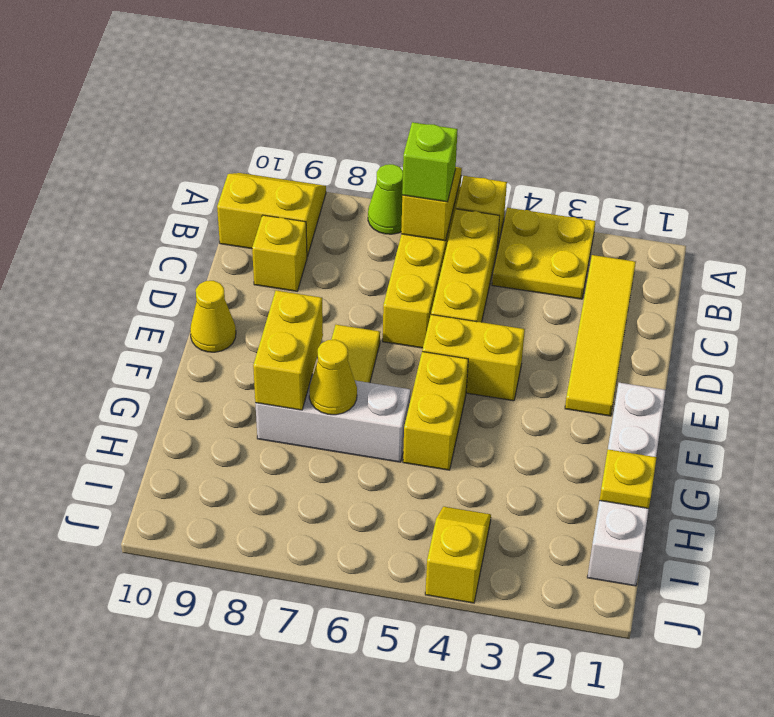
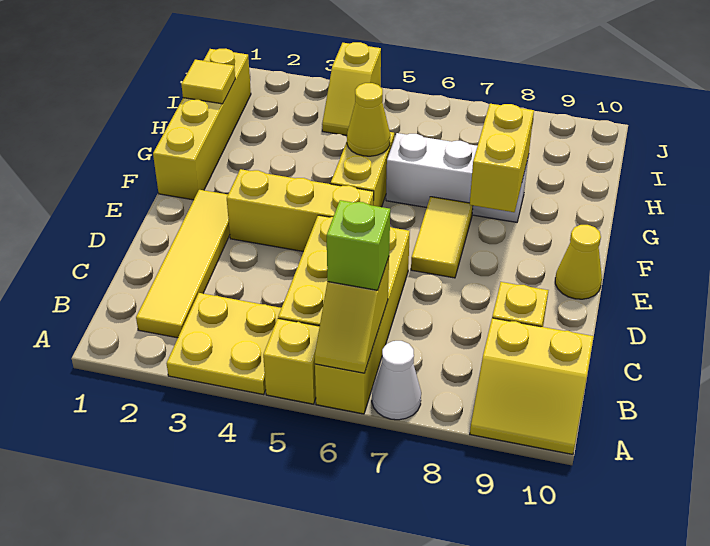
lime 1x1 cone [368,164,403,234] -> white 1x1 cone [372,341,421,420]
yellow 1x2 brick [422,315,525,401] -> yellow 1x3 brick [227,169,374,252]
white 1x4 brick [587,383,666,586] -> yellow 1x4 brick [153,49,251,200]
yellow 1x1 cone [309,340,357,415] -> yellow 1x1 cone moved to [347,83,390,156]
yellow 1x1 plate [599,449,657,509] -> yellow 1x1 tile [181,60,235,104]

